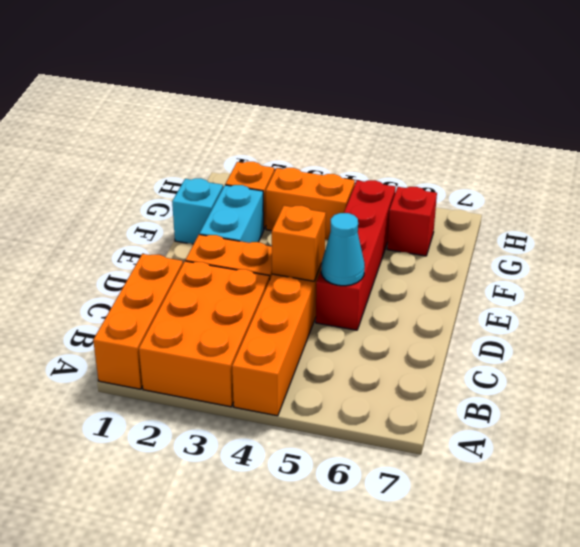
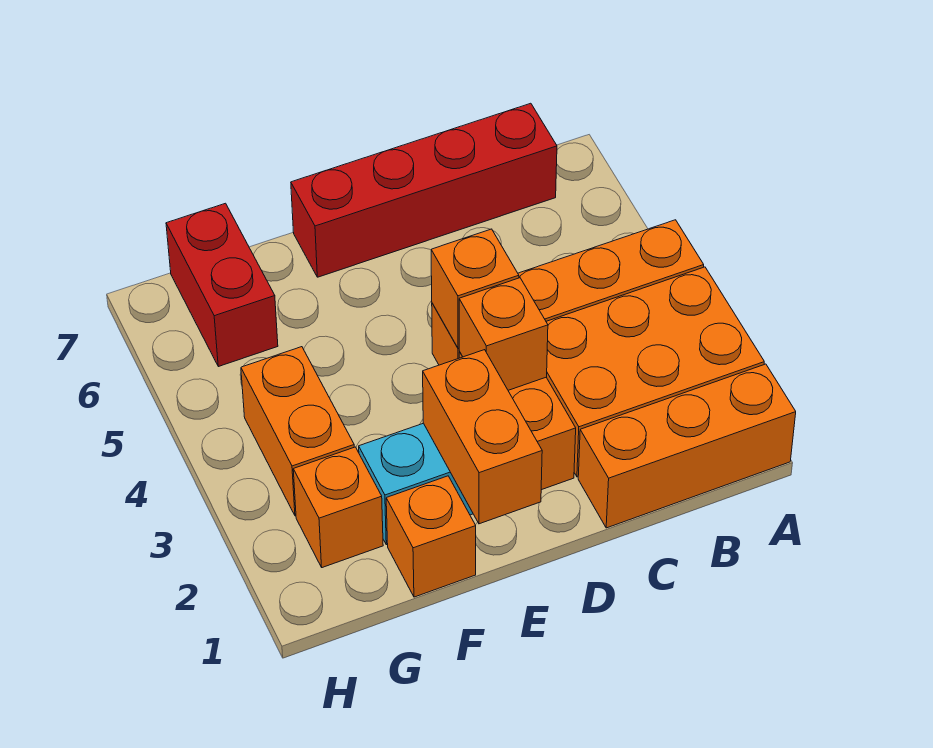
none -> orange 1x1 brick [459,278,548,390]
red 1x4 brick [316,180,396,330] -> red 1x4 brick moved to [291,103,557,277]
cyan 1x1 cone [321,213,365,286] -> none
none -> orange 1x2 brick [423,350,542,524]
cyan 1x1 brick [172,178,223,244] -> orange 1x1 brick [386,476,476,597]
red 1x1 brick [387,187,437,256] -> red 1x2 brick [166,203,278,367]

